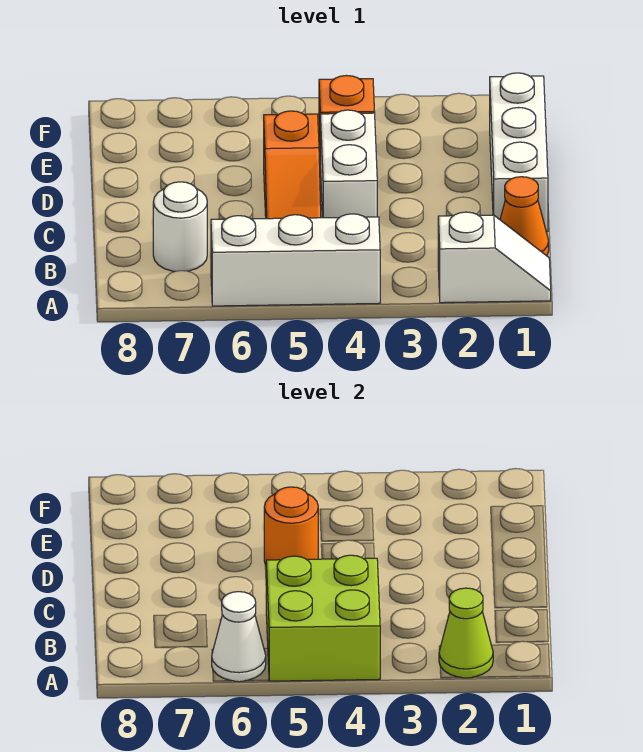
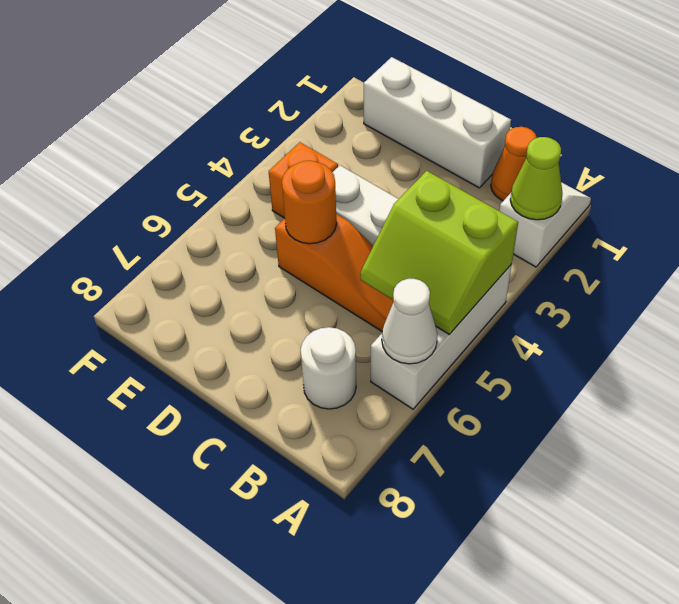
lime 2x2 brick [266,555,380,681] -> lime 2x2 slope [360,171,518,334]

